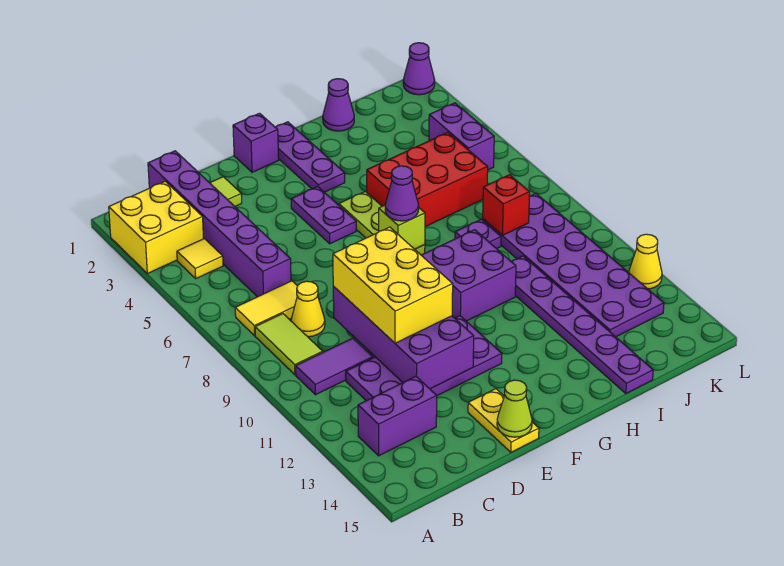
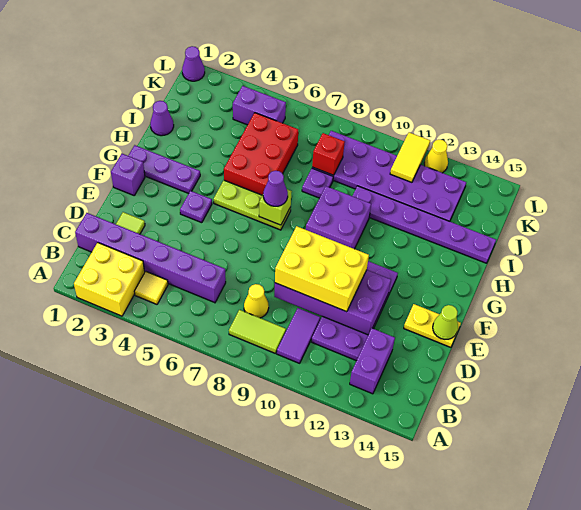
yellow 1x2 tile [235,281,297,336] -> yellow 1x2 tile moved to [390,132,430,182]
purple 1x2 plate [291,187,356,244] -> purple 1x1 plate [180,191,212,223]

